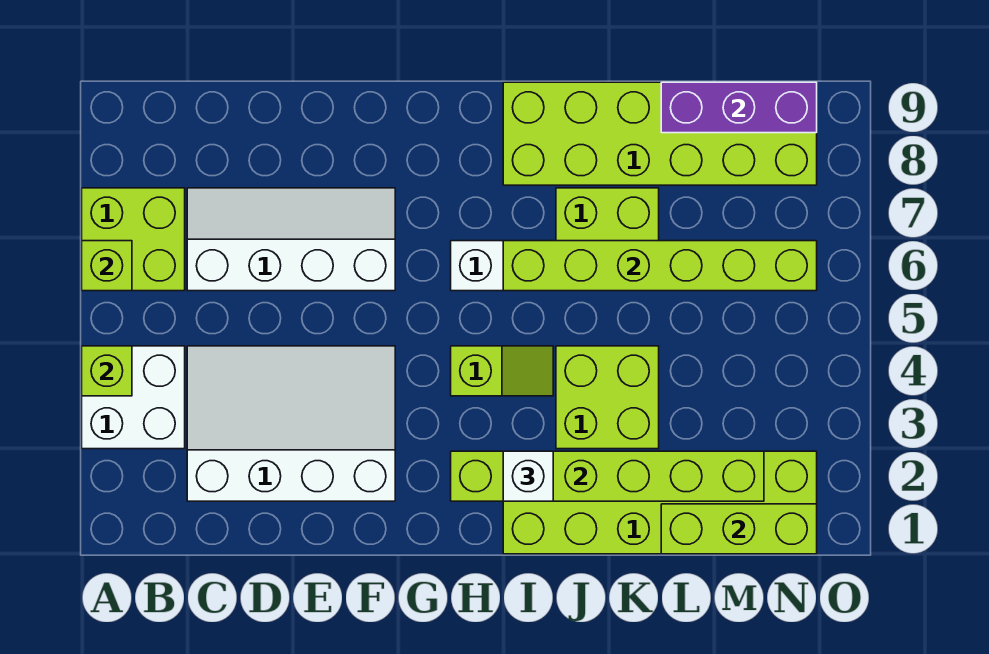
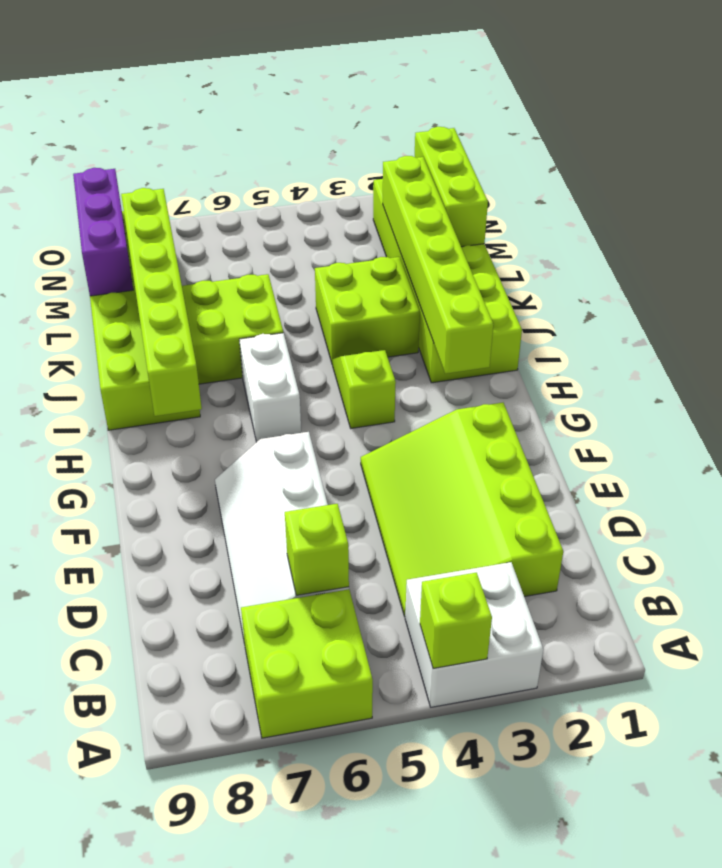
lime 1x1 brick [82,241,132,291] -> lime 1x1 brick moved to [285,504,349,595]
white 3x4 slope [187,346,395,501] -> lime 3x4 slope [361,403,563,617]
white 1x1 brick [503,451,553,501] -> none
lime 1x6 brick [503,241,817,291] -> lime 1x6 brick moved to [121,188,202,416]

